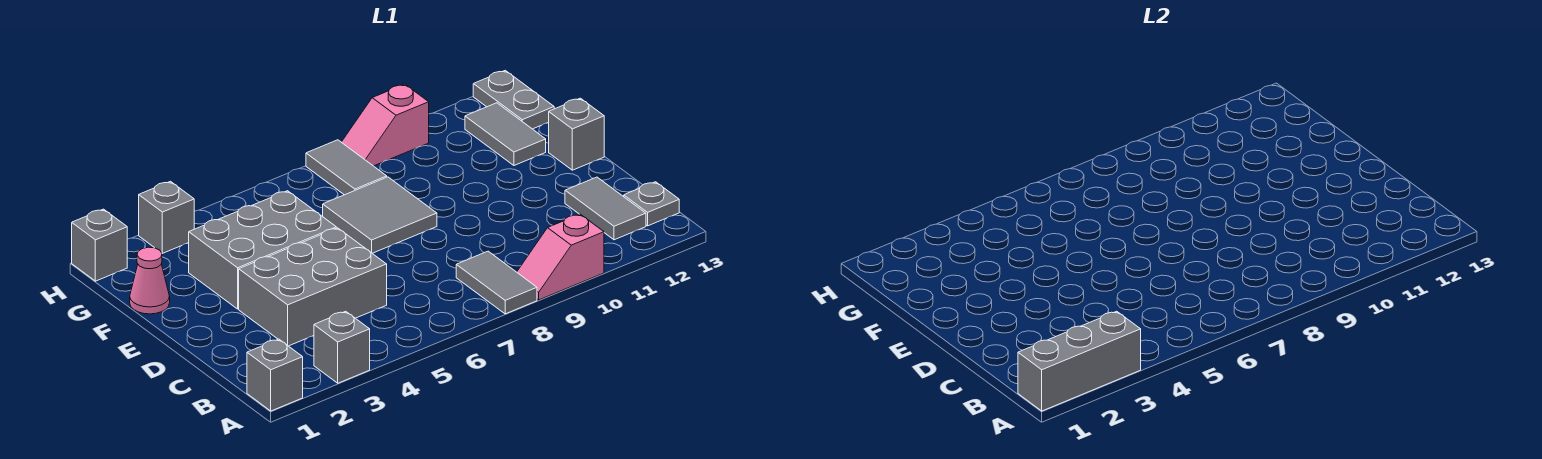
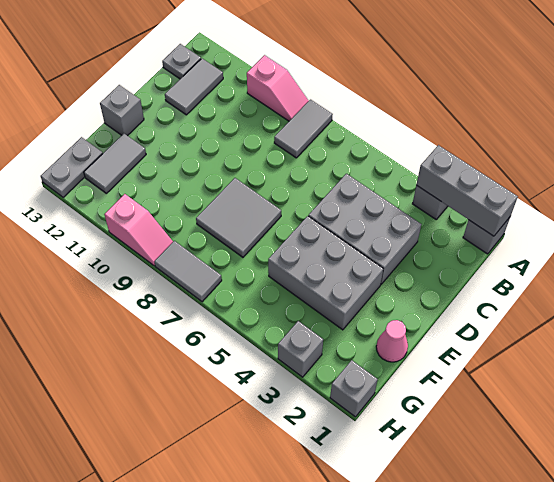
grey 1x2 tile [306,140,387,195] -> grey 1x2 tile turned to [155,241,222,302]

